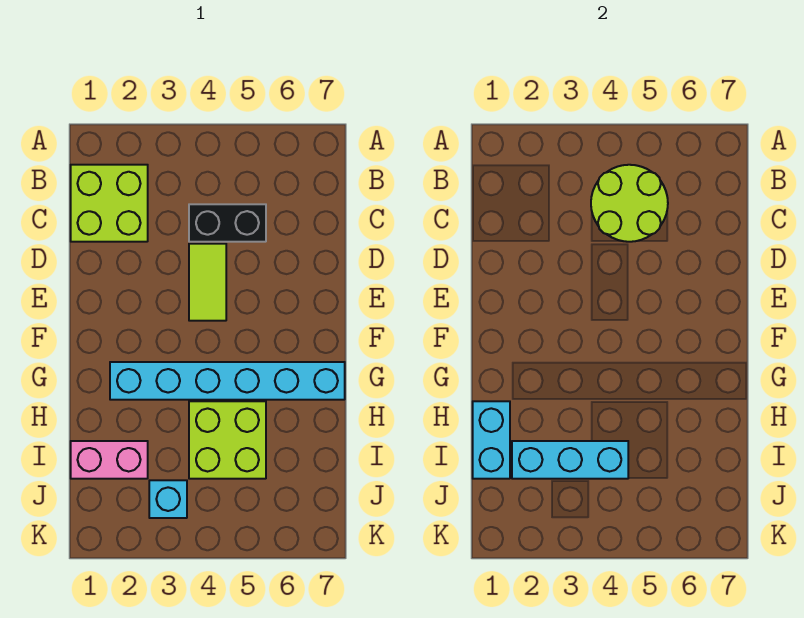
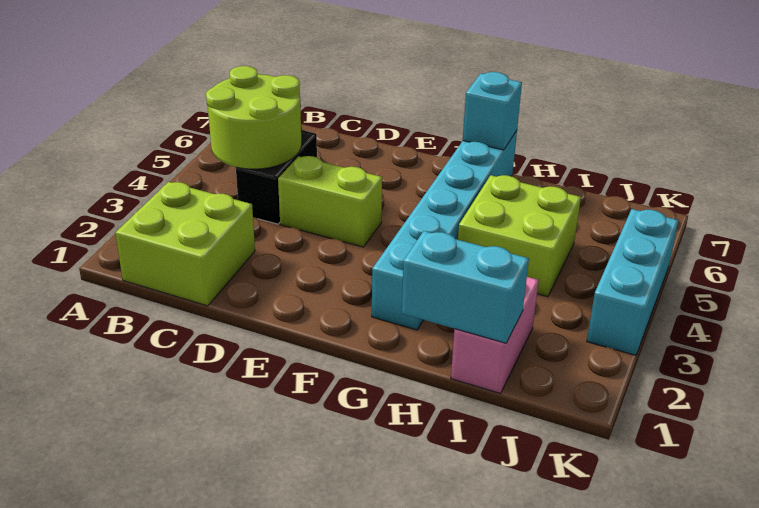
lime 1x2 tile [189,244,226,321] -> lime 1x2 brick [278,156,382,247]
cyan 1x3 brick [512,441,628,479] -> cyan 1x3 brick moved to [587,209,678,355]
cyan 1x1 brick [149,480,187,518] -> cyan 1x1 brick moved to [463,72,522,150]

